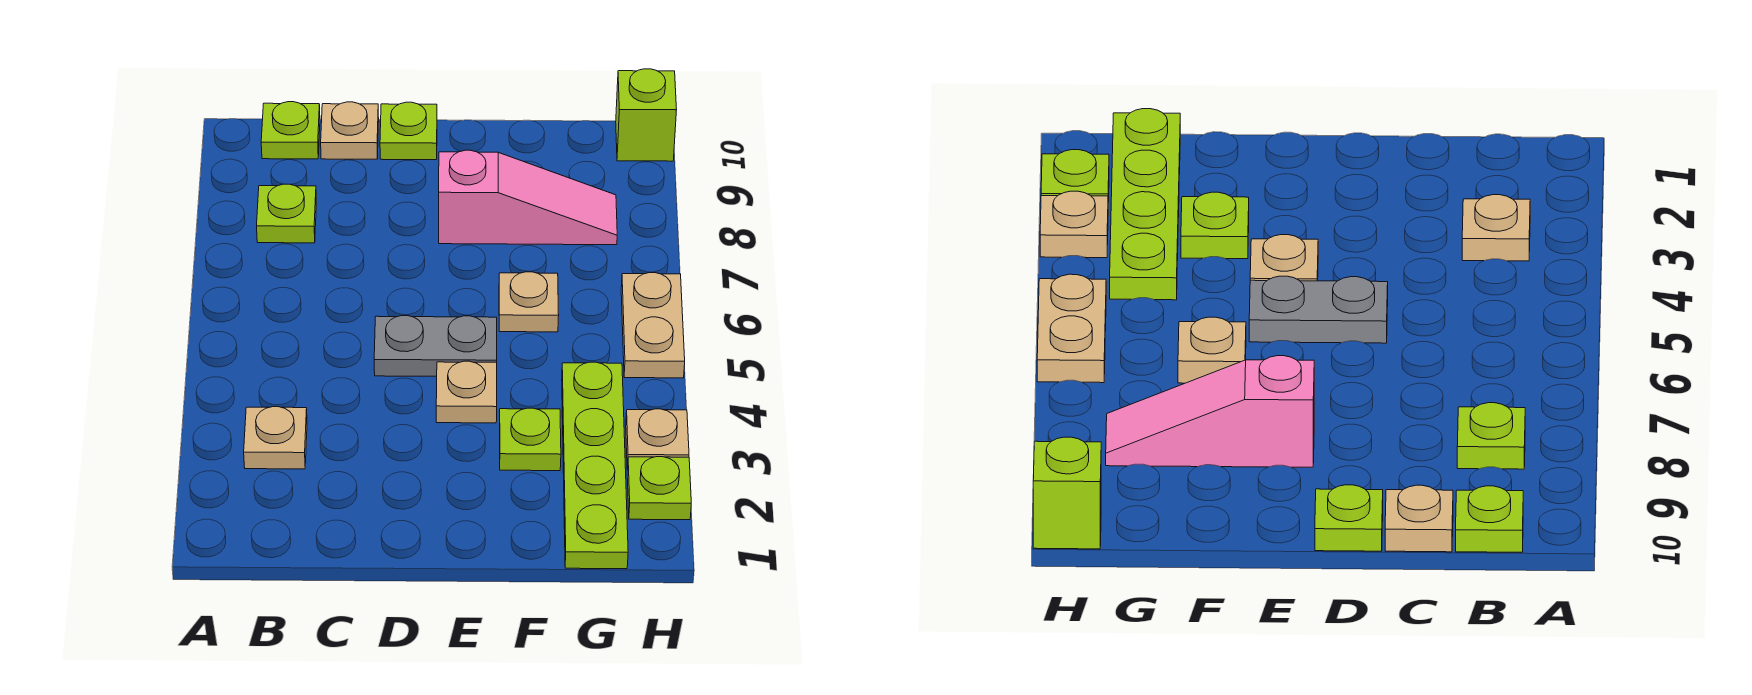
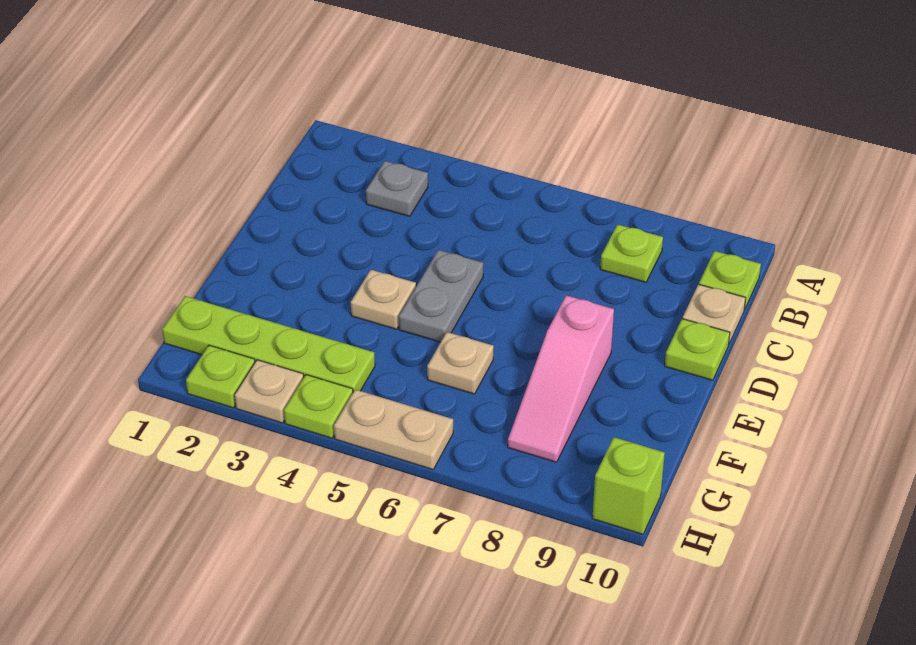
tan 1x1 plate [244,407,307,469] -> grey 1x1 plate [366,161,428,216]
lime 1x1 plate [500,408,561,471] -> lime 1x1 plate moved to [284,375,353,438]

